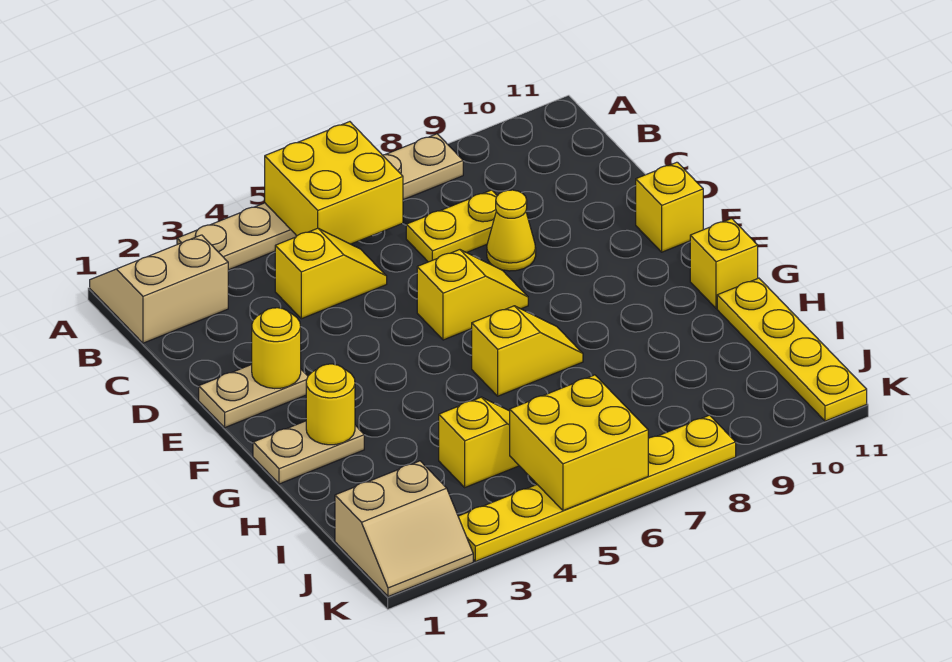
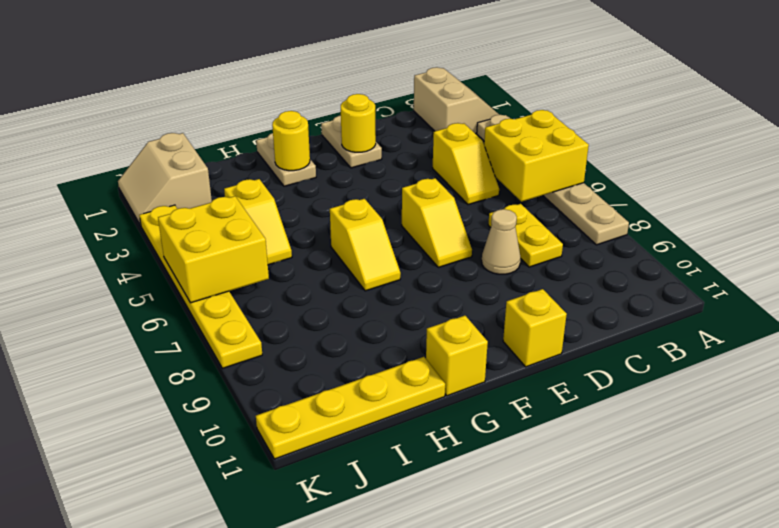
yellow 1x1 cone [487,190,536,271] -> tan 1x1 cone [482,209,521,274]

